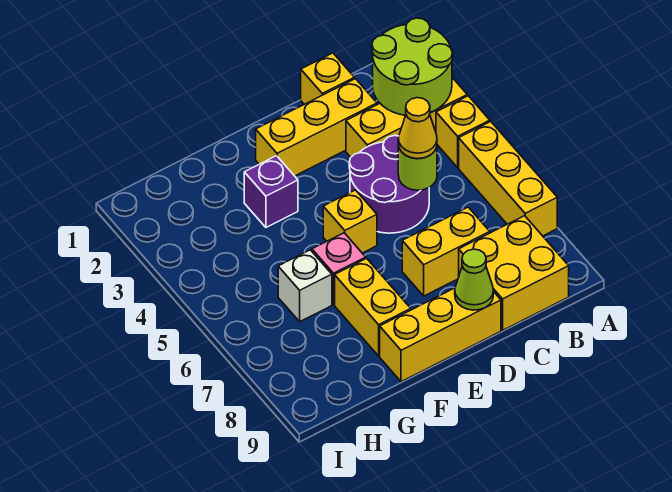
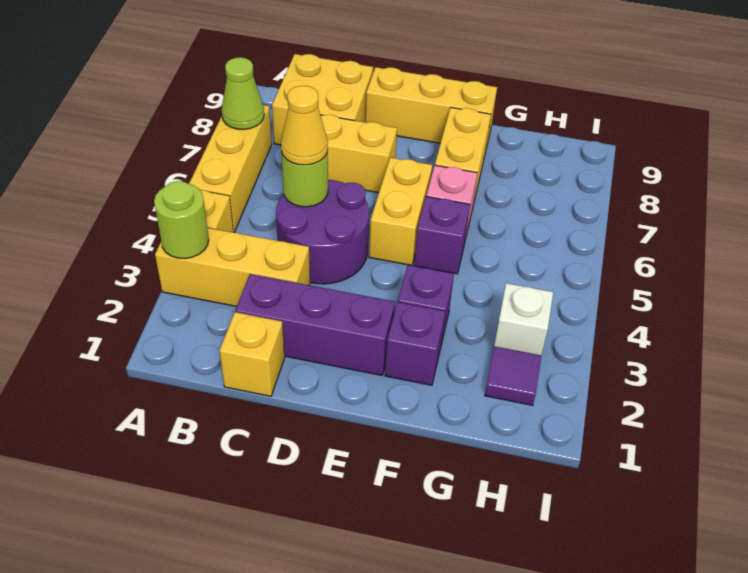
lime 2x2 round brick [372,18,453,115] -> lime 1x1 round brick [154,181,209,259]
yellow 1x3 brick [256,79,377,176] -> purple 1x3 brick [235,274,395,375]
lime 1x1 cone [455,249,493,310] -> lime 1x1 cone moved to [221,57,264,129]
yellow 1x1 brick [323,190,377,253] -> yellow 1x2 brick [369,158,432,265]
none -> purple 1x1 brick [385,302,445,385]
none -> purple 1x1 brick [414,197,470,274]
white 1x1 brick [278,250,332,321] -> white 1x1 brick moved to [494,283,553,355]
none -> purple 1x1 tile [485,346,542,405]

